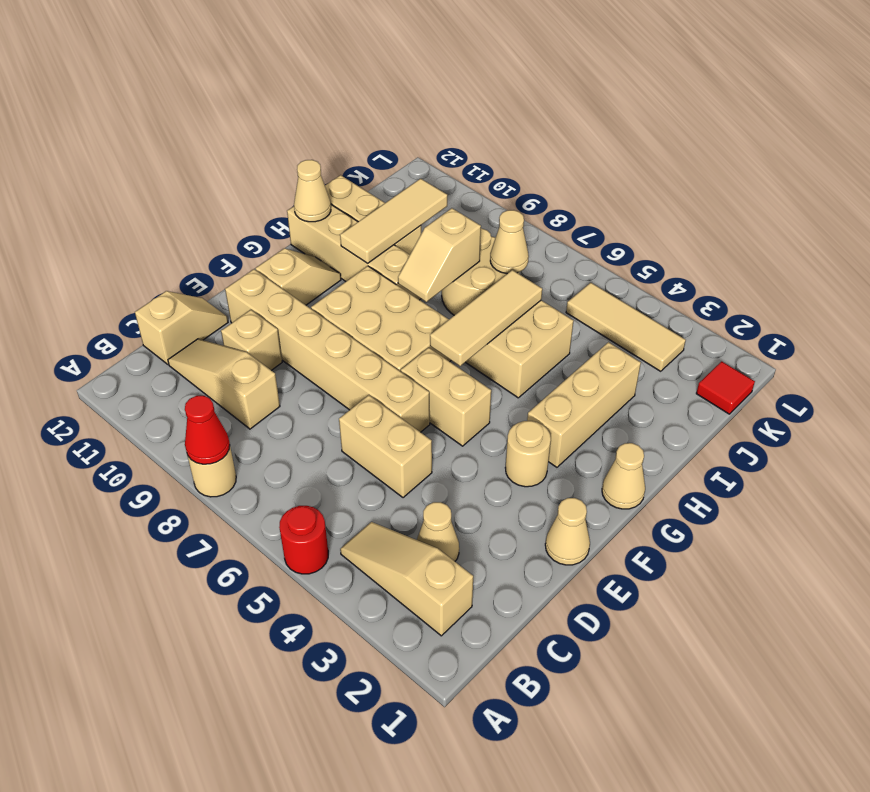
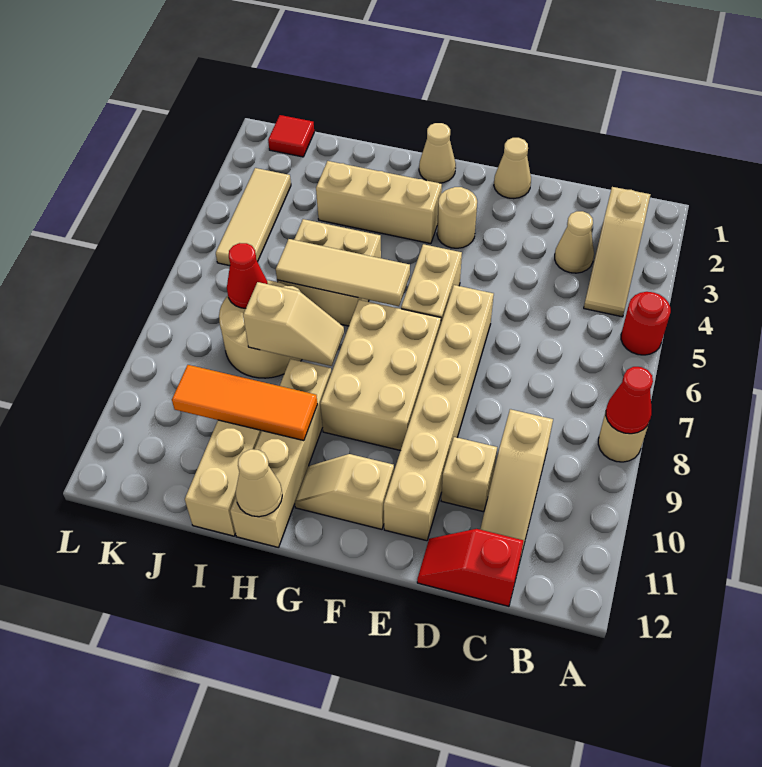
tan 1x2 slope [135,291,228,364] -> red 1x2 slope [417,529,523,606]
tan 1x2 brick [339,395,432,498] -> none
tan 1x3 tile [340,179,447,263] -> orange 1x3 tile [172,365,317,441]
tan 1x1 cone [490,210,529,274] -> red 1x1 cone [227,243,268,308]

